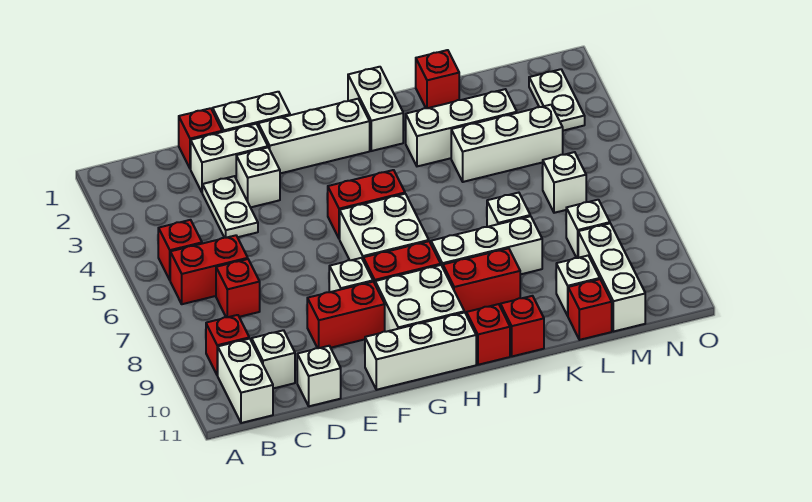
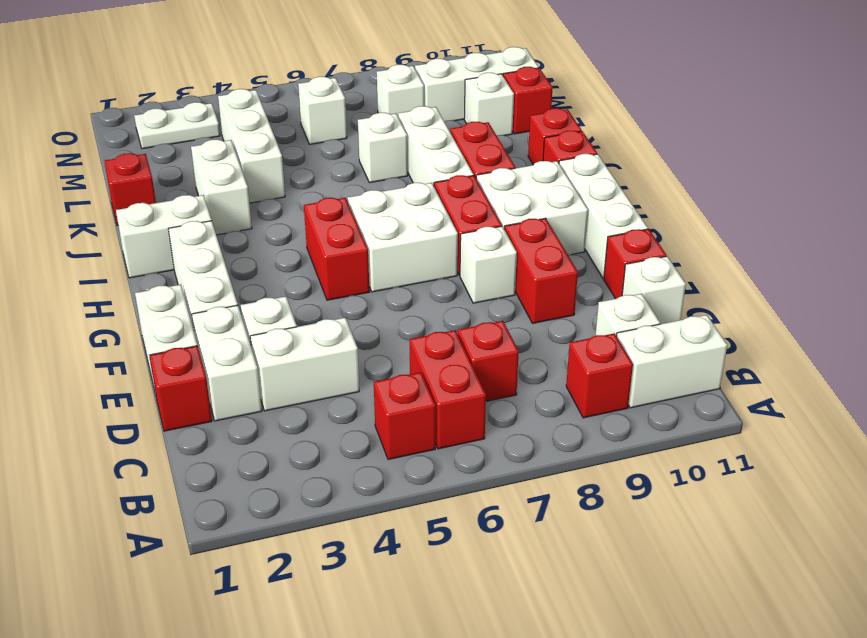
white 1x2 plate [202,176,258,238] -> white 1x2 brick [250,318,359,411]
none -> red 1x1 brick [604,229,666,299]
white 1x3 brick [406,89,517,166] -> white 1x2 brick [191,140,252,235]

